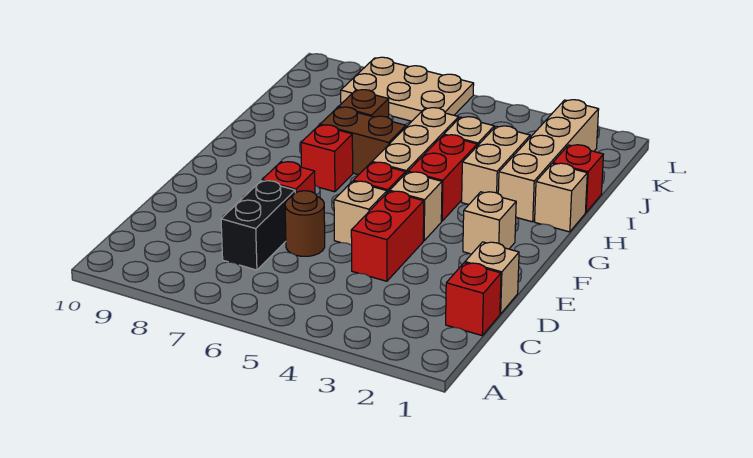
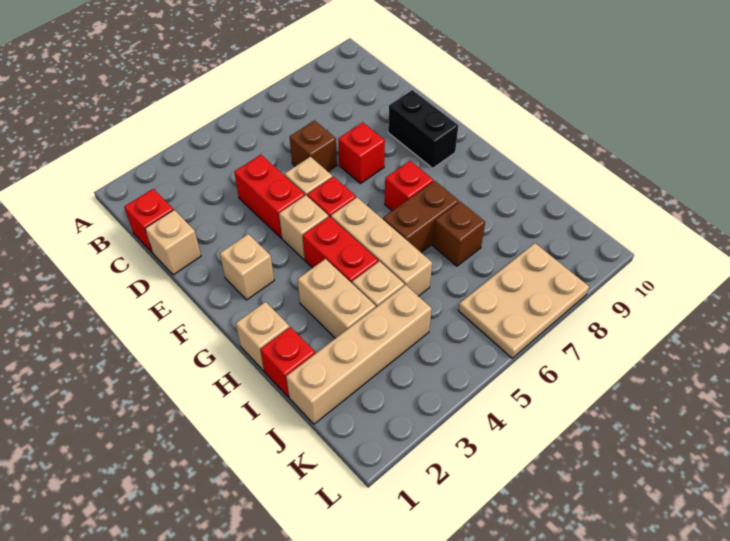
black 1x2 brick [221,181,295,270] -> black 1x2 brick moved to [388,90,458,168]
brown 1x1 round brick [285,191,325,256] -> brown 1x1 brick [290,121,337,171]
tan 1x4 brick [498,100,599,222] -> tan 1x4 brick turned to [286,285,432,424]

